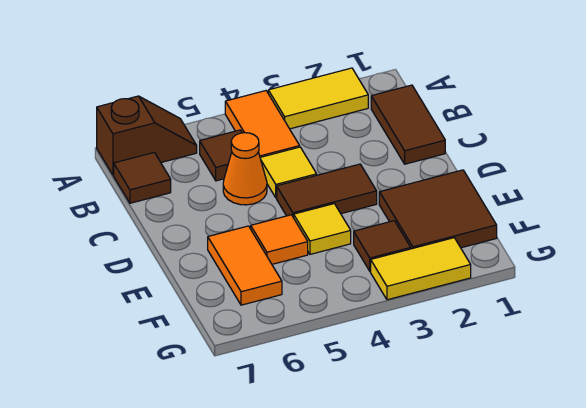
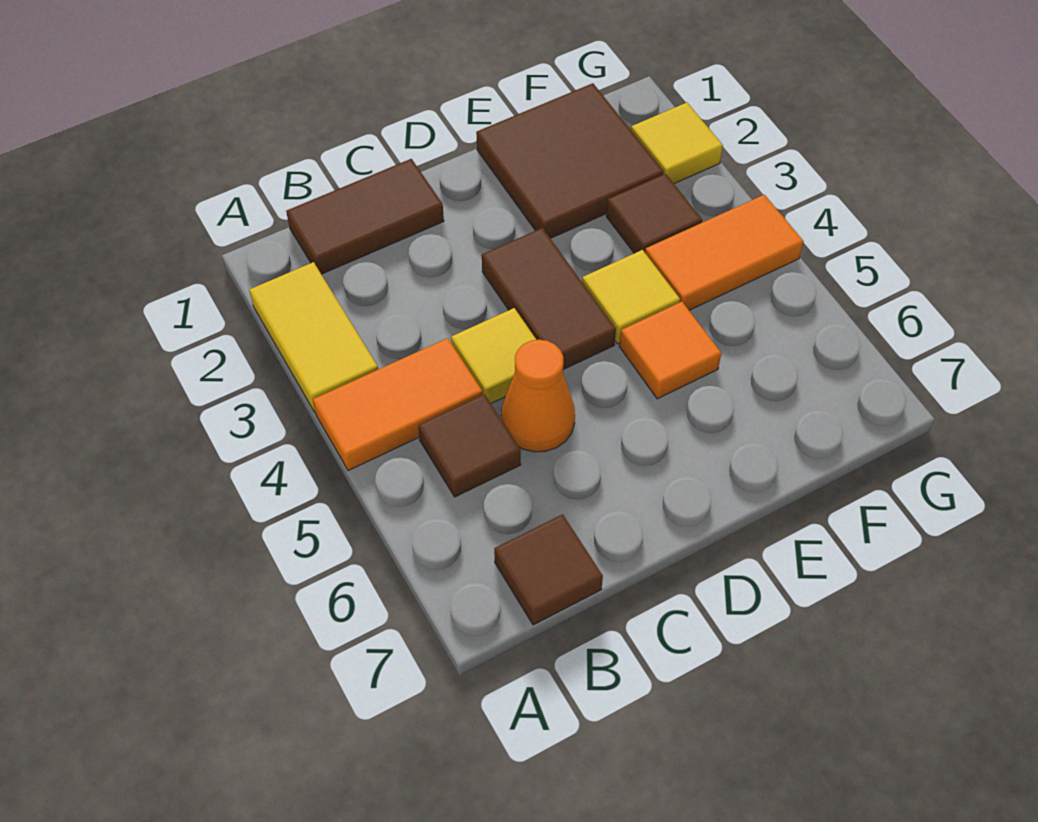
brown 1x2 slope [97,96,197,175] -> none
orange 1x2 tile [208,226,282,305] -> orange 1x2 tile moved to [645,195,803,310]
yellow 1x2 tile [371,238,471,300] -> yellow 1x1 tile [631,103,723,184]

